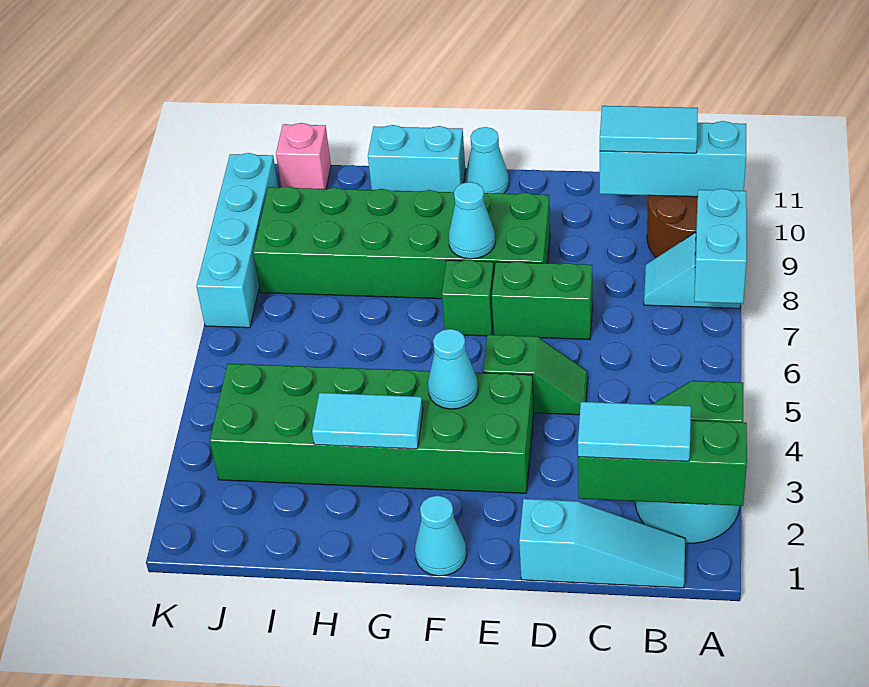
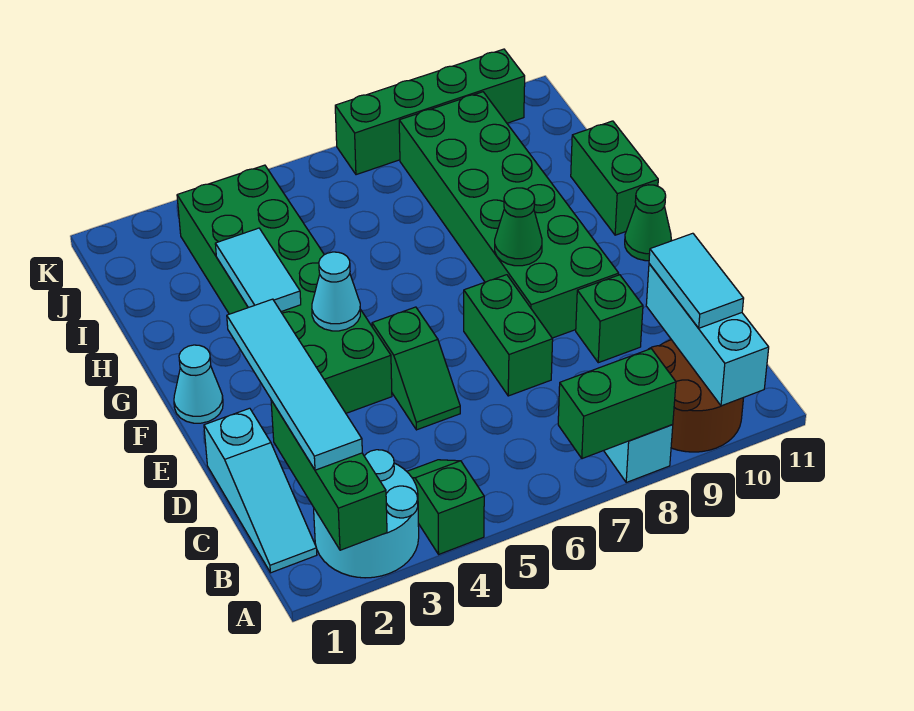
cyan 1x2 brick [694,189,747,304] -> green 1x2 brick [558,349,676,459]
cyan 1x2 tile [578,402,691,461] -> cyan 1x4 tile [227,299,362,470]
green 1x1 brick [442,260,494,336] -> green 1x1 brick moved to [576,275,643,363]
cyan 1x1 cone [448,182,495,259] -> green 1x1 cone [495,188,542,266]
cyan 1x1 cone [465,127,509,194] -> green 1x1 cone [625,185,671,261]
cyan 1x2 brick [368,125,465,192] -> green 1x2 brick [571,121,658,235]
pink 1x1 brick [276,123,331,189] -> none
cyan 1x4 brick [196,153,278,328] -> green 1x4 brick [335,49,525,175]

